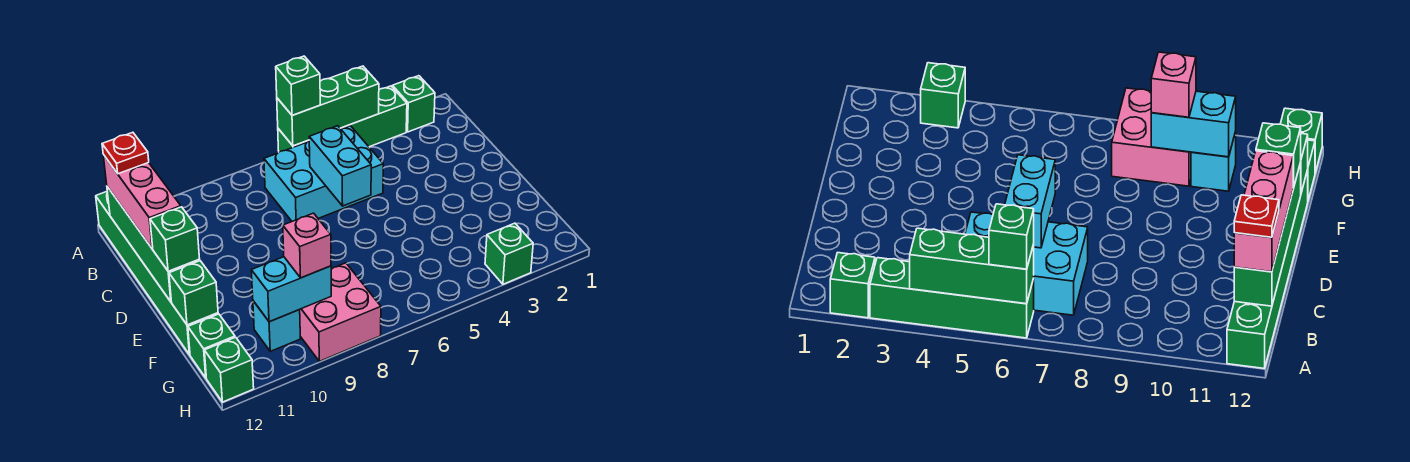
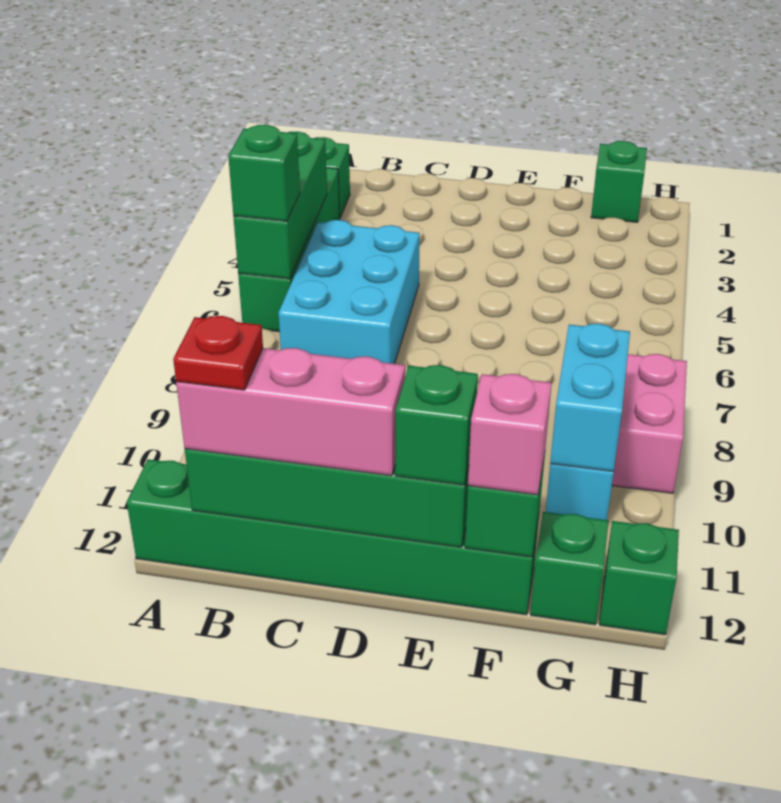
cyan 1x2 brick [309,126,371,206] -> none
pink 1x1 brick [283,213,331,278] -> pink 1x1 brick moved to [468,374,552,495]
green 1x1 brick [485,223,533,284] -> green 1x1 brick moved to [591,141,647,222]

